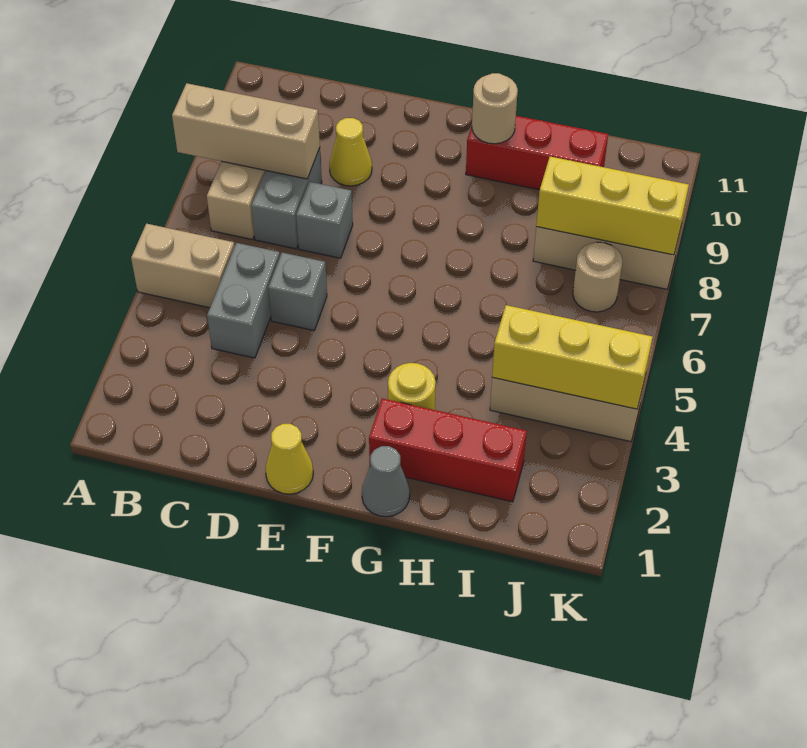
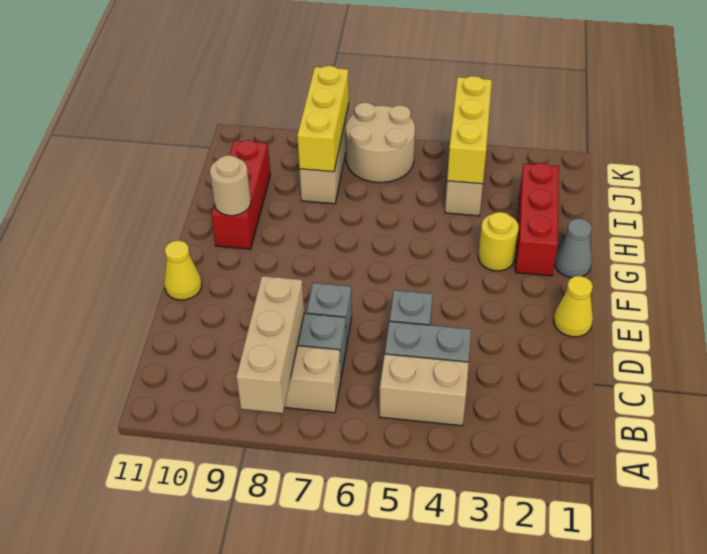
tan 1x2 brick [131,224,235,308] -> tan 1x2 brick turned to [379,354,469,426]
yellow 1x1 cone [329,118,372,186] -> yellow 1x1 cone moved to [164,241,202,300]
tan 1x1 round brick [573,242,622,312] -> tan 2x2 round brick [346,103,415,183]

